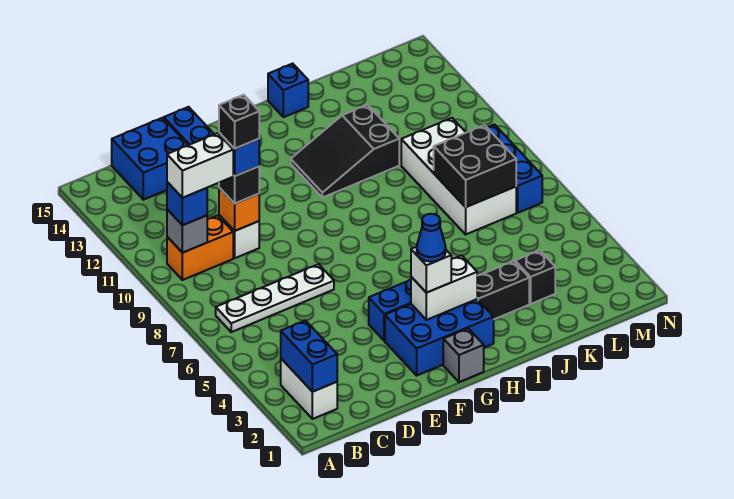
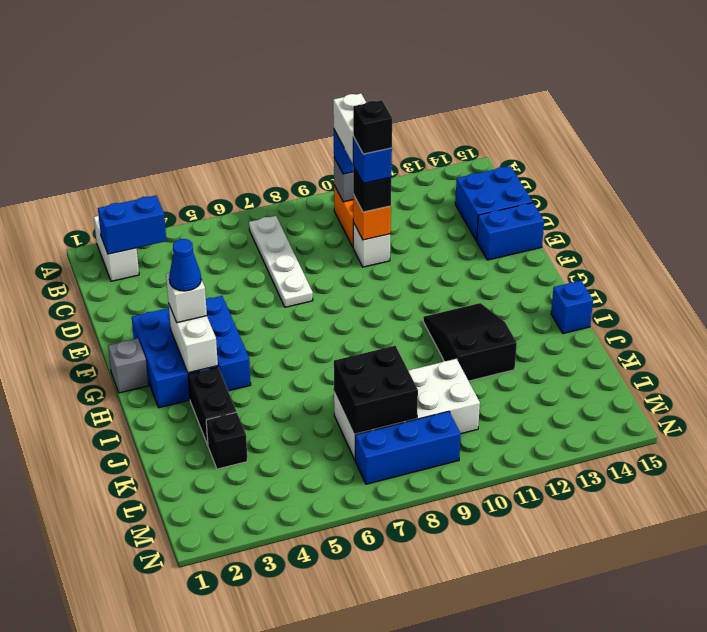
white 1x2 brick [281,359,337,419] -> white 1x2 brick turned to [94,216,139,281]

